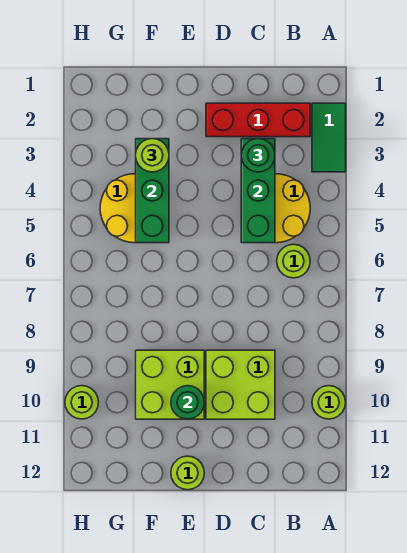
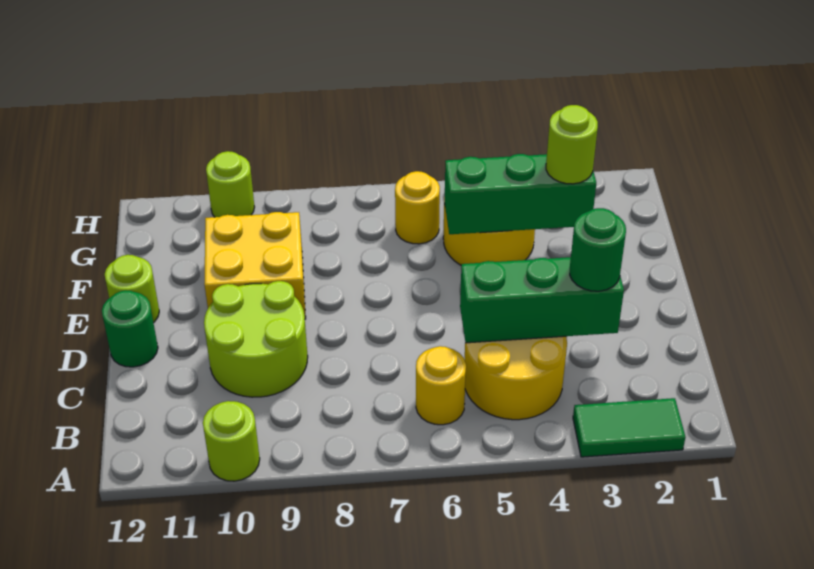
red 1x3 brick [206,103,310,137] -> none
lime 1x1 round brick [277,244,310,278] -> yellow 1x1 round brick [416,346,466,425]
lime 2x2 brick [206,350,275,419] -> lime 2x2 round brick [204,281,308,397]
lime 2x2 brick [136,350,204,419] -> yellow 2x2 brick [204,212,306,319]
green 1x1 round brick [171,386,204,419] -> green 1x1 round brick moved to [102,290,158,367]
none -> yellow 1x1 round brick [395,171,440,244]

